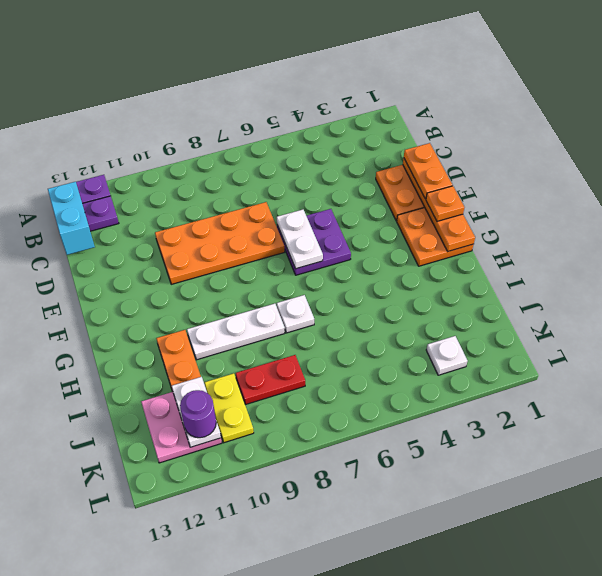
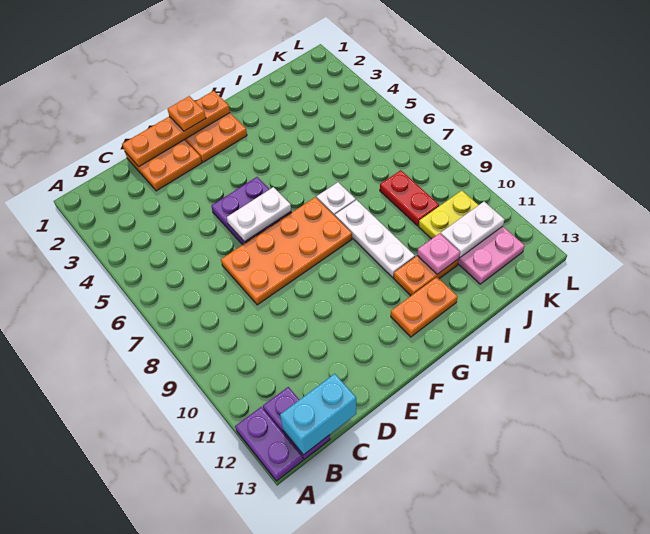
orange 1x2 plate [404,143,452,199] -> orange 1x2 plate moved to [391,277,458,337]
orange 2x4 plate [155,202,285,284] -> orange 2x4 plate turned to [221,197,352,305]
none -> pink 1x1 plate [417,233,460,274]
white 1x1 plate [426,336,468,375] -> none
purple 1x1 round brick [180,390,216,438] -> none

